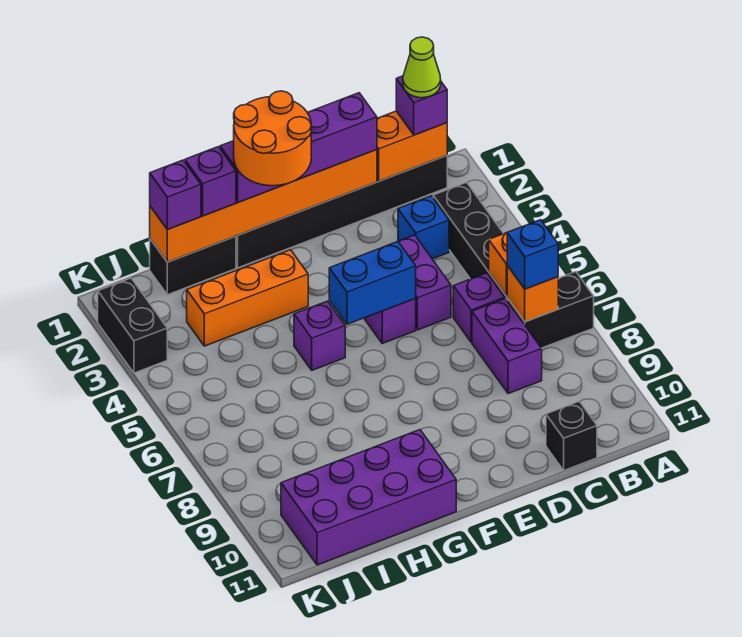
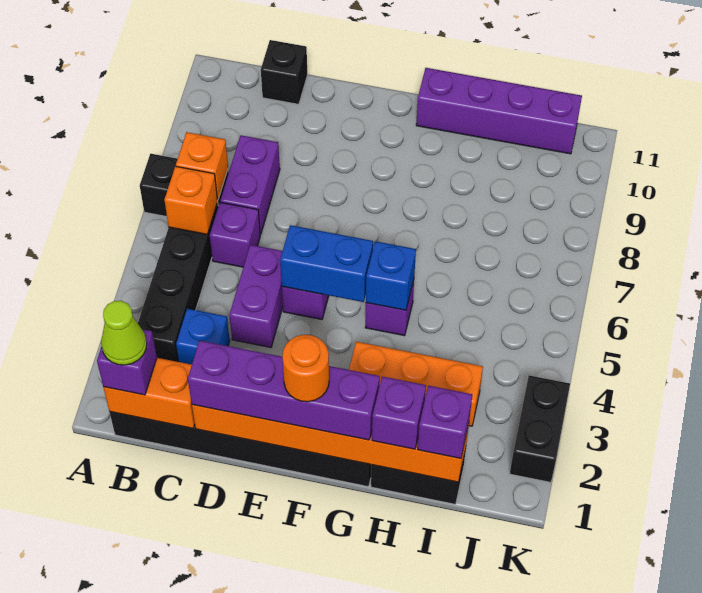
blue 1x1 brick [507,220,558,289] -> blue 1x1 brick moved to [366,241,416,310]
orange 2x2 round brick [234,91,311,186] -> orange 1x1 round brick [282,335,329,402]
purple 2x4 brick [281,430,456,565] -> purple 1x4 brick [416,68,582,154]

